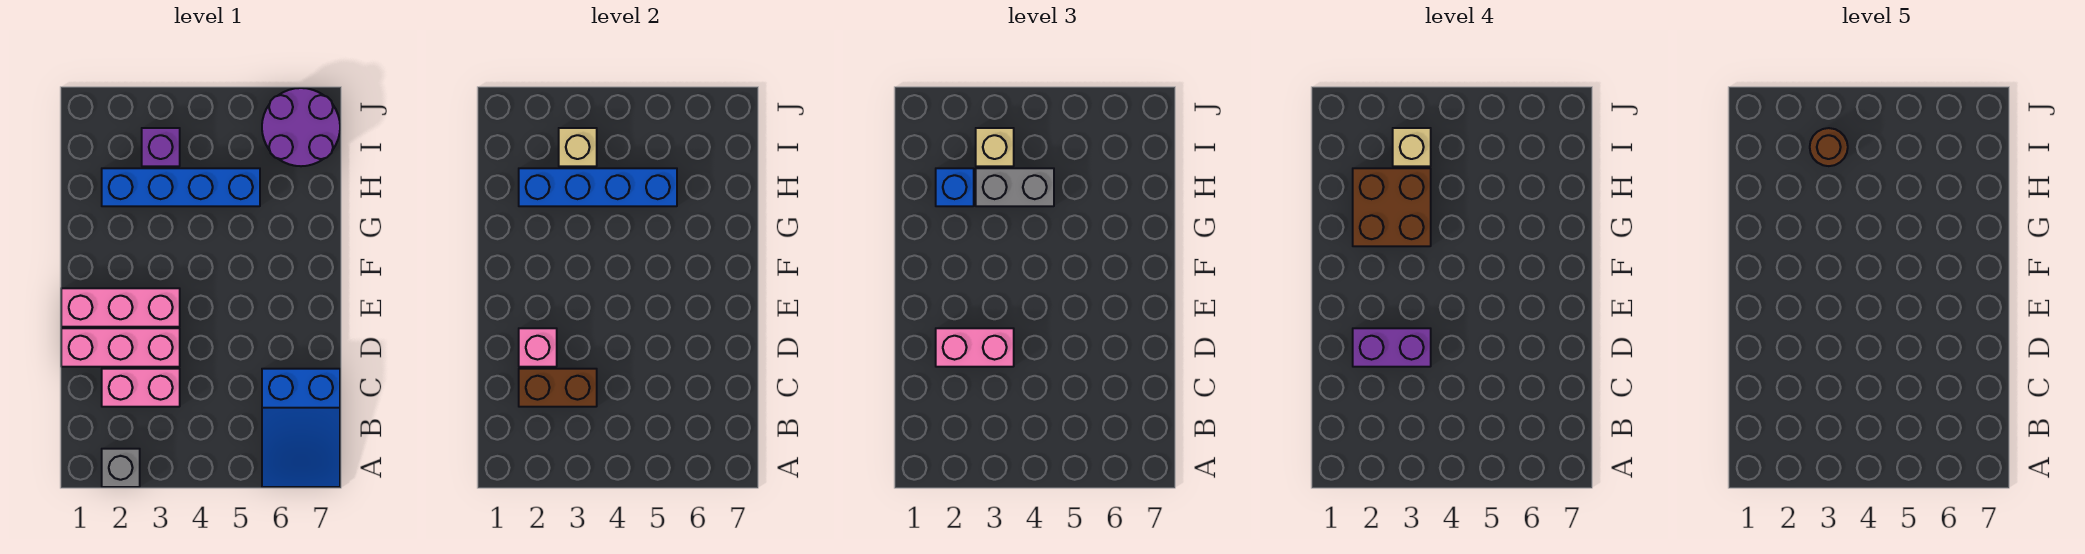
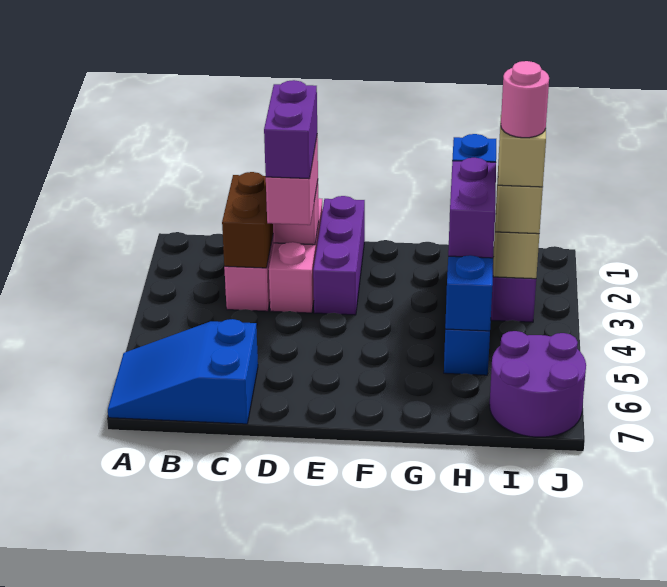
grey 1x1 brick [102,449,140,487] -> none
pink 1x3 brick [61,288,180,327] -> purple 1x3 brick [313,196,365,315]
brown 2x2 brick [1353,168,1431,246] -> none
grey 1x2 brick [976,168,1054,206] -> purple 1x2 brick [448,158,496,258]
brown 1x1 round brick [1810,128,1848,166] -> pink 1x1 round brick [501,61,549,138]

